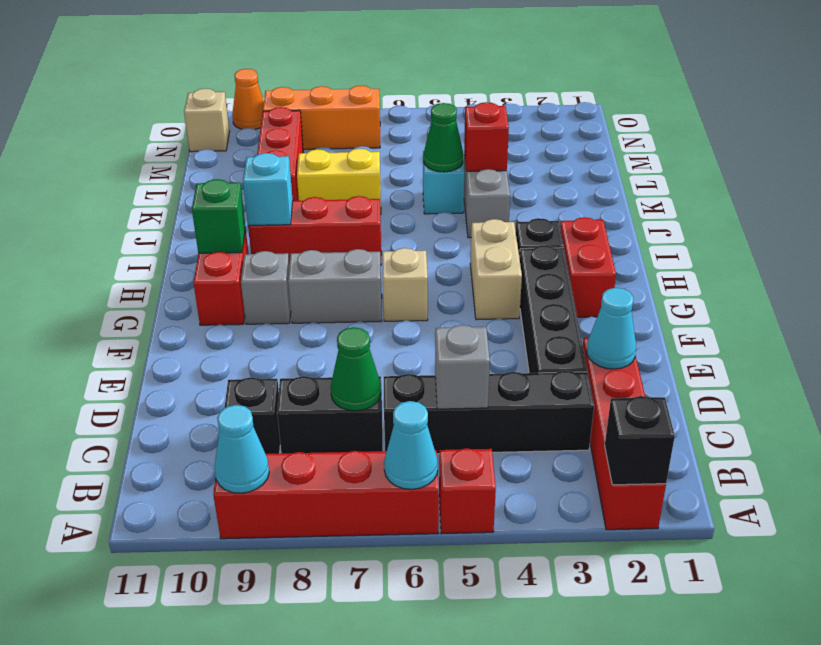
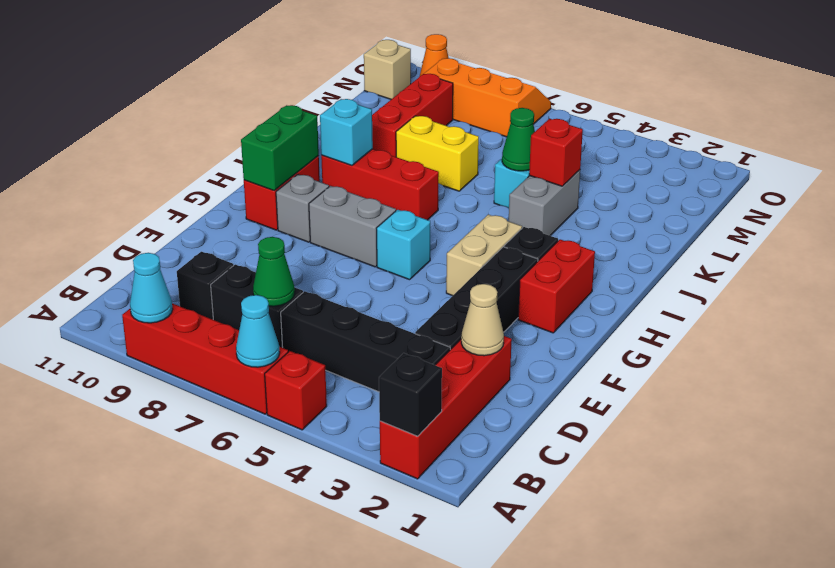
grey 1x1 brick [435,325,490,409] -> none
cyan 1x1 cone [587,288,636,369] -> tan 1x1 cone [461,284,504,356]
tan 1x1 brick [382,248,428,321] -> cyan 1x1 brick [377,210,430,280]
green 1x1 brick [192,179,246,253] -> green 1x2 brick [241,105,319,191]

